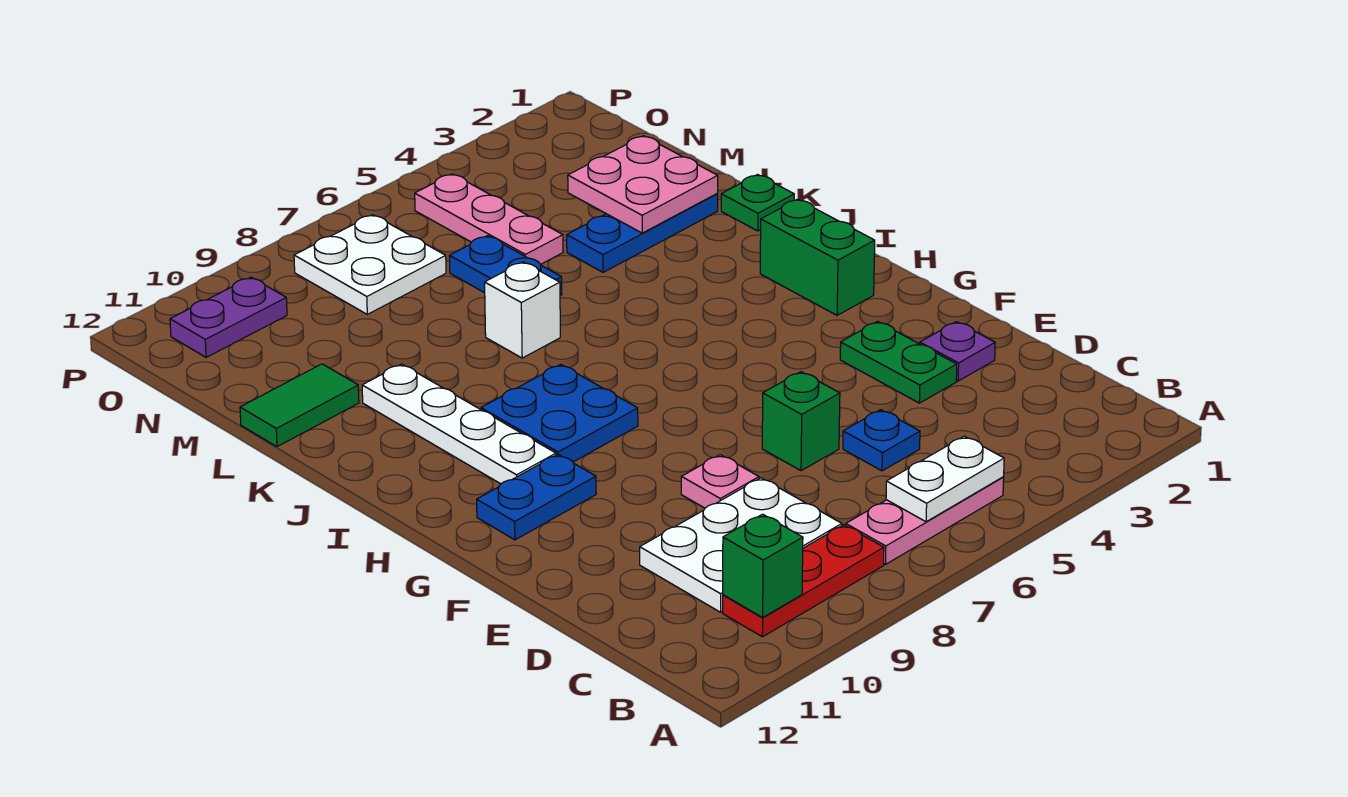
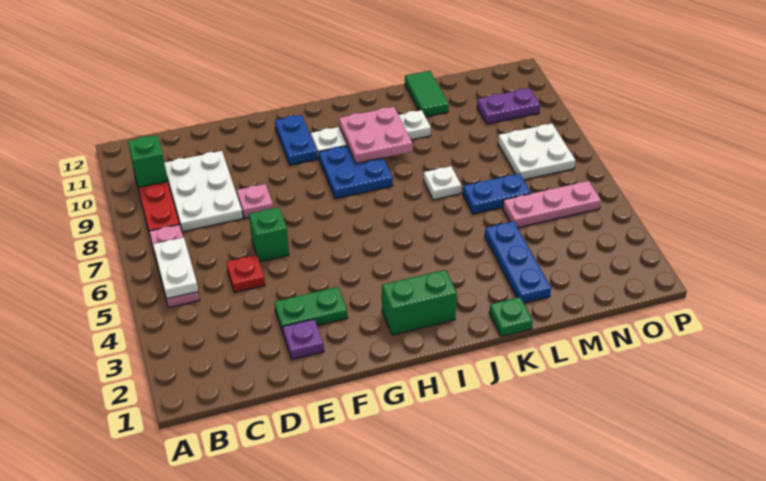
blue 1x1 plate [843,410,920,471] -> red 1x1 plate [226,255,265,293]
white 1x1 brick [485,262,560,358] -> white 1x1 plate [424,166,461,200]
pink 2x2 plate [568,136,718,233] -> pink 2x2 plate moved to [339,107,412,163]
purple 1x2 plate [170,277,287,357] -> purple 1x2 plate turned to [477,88,540,124]

